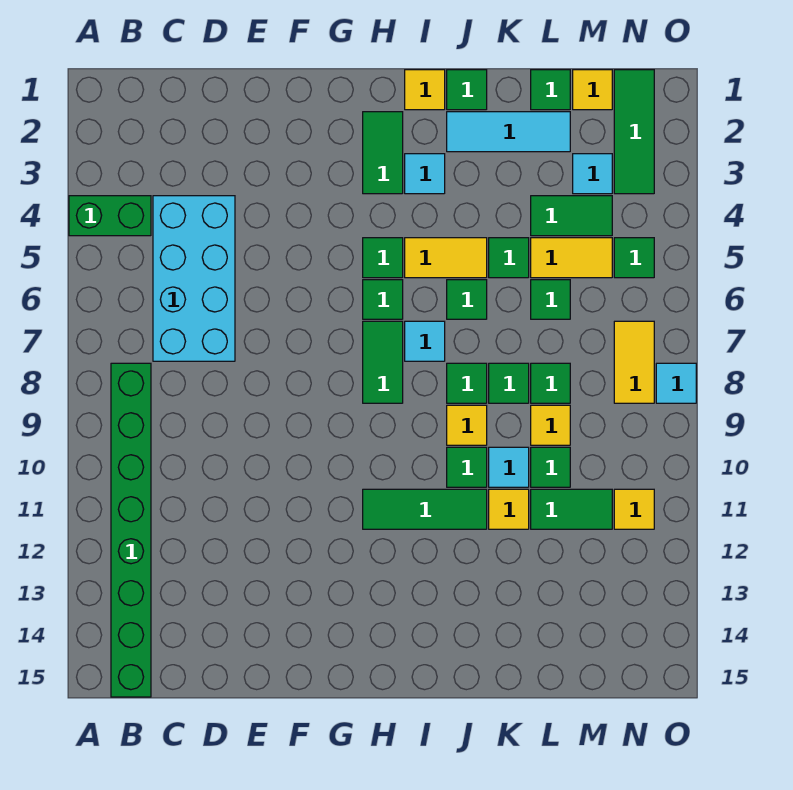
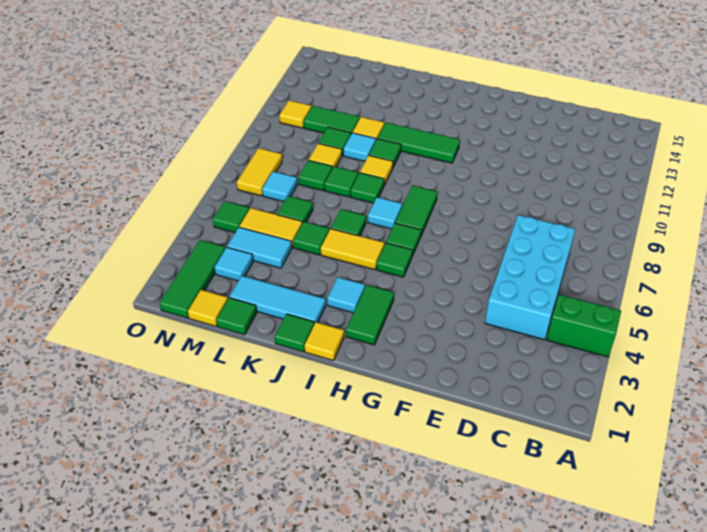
green 1x8 brick [111,363,151,697] -> none
green 1x2 tile [531,196,612,236] -> cyan 1x2 tile [227,227,292,268]
cyan 1x1 tile [656,363,696,403] -> cyan 1x1 tile moved to [262,172,297,201]

